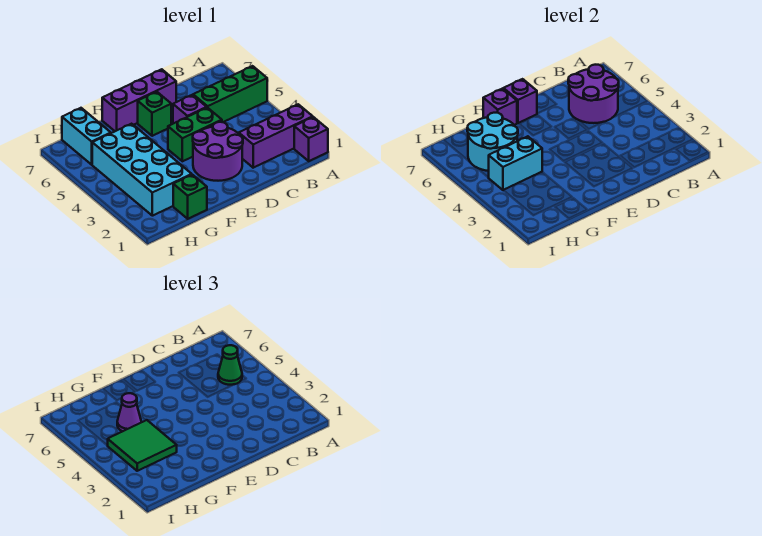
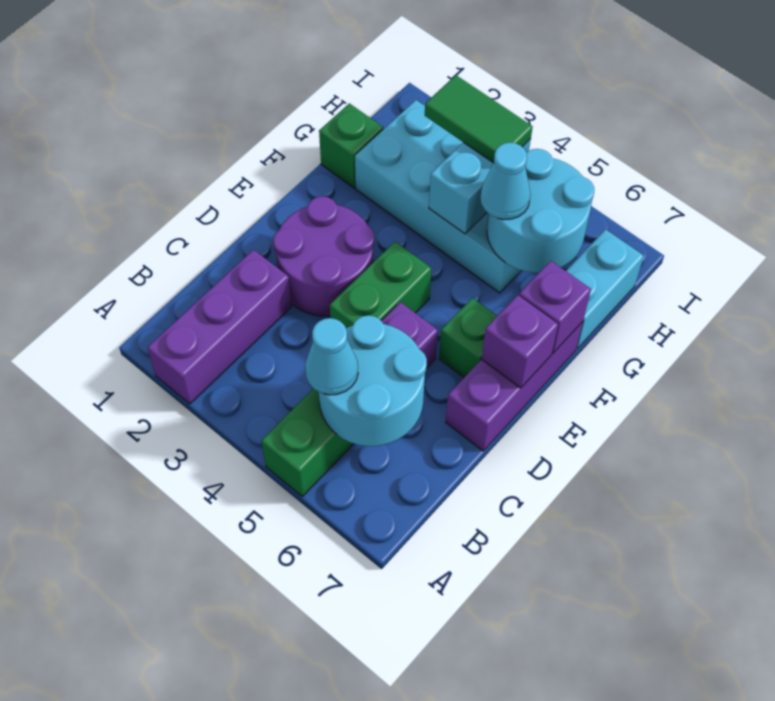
purple 1x1 brick [294,117,328,161] -> none
purple 2x2 round brick [568,65,619,123] -> cyan 2x2 round brick [319,315,427,446]
green 1x1 cone [218,345,242,385] -> cyan 1x1 cone [305,318,358,395]
green 2x2 tile [108,420,177,471] -> green 1x2 tile [425,75,533,163]
purple 1x1 cone [117,393,141,431] -> cyan 1x1 cone [480,142,531,220]
cyan 1x2 brick [62,108,111,165] -> cyan 1x2 brick turned to [566,229,644,349]

